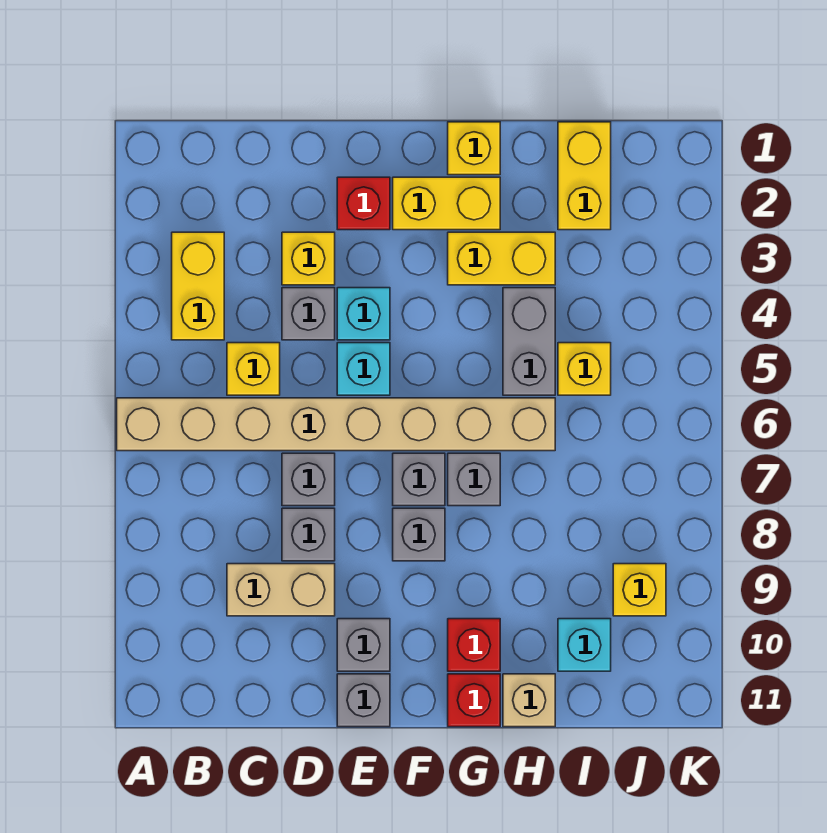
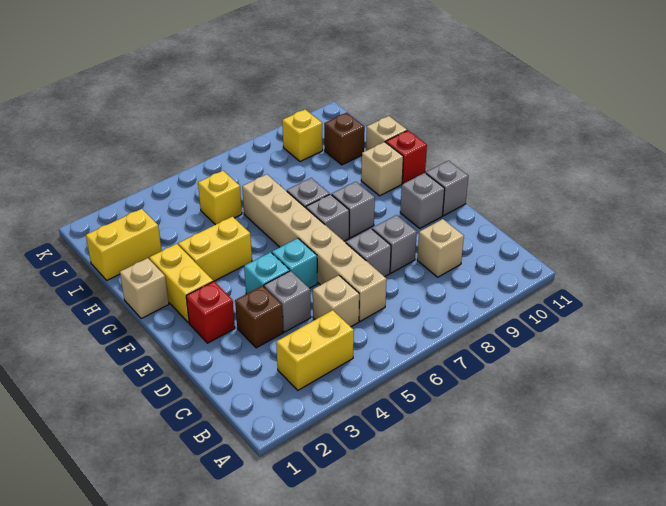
tan 1x8 brick [117,398,555,451] -> tan 1x6 brick [242,174,387,321]
yellow 1x1 brick [227,343,280,395] -> tan 1x1 brick [313,275,359,327]
tan 1x2 brick [227,564,335,616] -> tan 1x1 brick [417,219,464,277]
yellow 1x1 brick [282,232,335,285] -> brown 1x1 brick [235,286,283,348]
yellow 1x1 brick [448,122,500,175] -> tan 1x1 brick [120,258,169,319]
yellow 1x2 brick [448,232,555,285] -> yellow 1x2 brick turned to [178,217,252,281]
red 1x1 brick [448,619,500,671] -> tan 1x1 brick [361,142,403,196]
grey 1x2 brick [503,288,555,395] -> none
cyan 1x1 brick [558,619,611,671] -> brown 1x1 brick [324,113,365,165]

